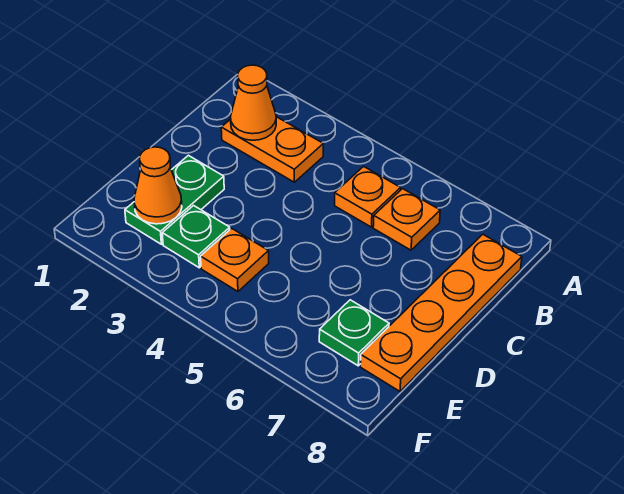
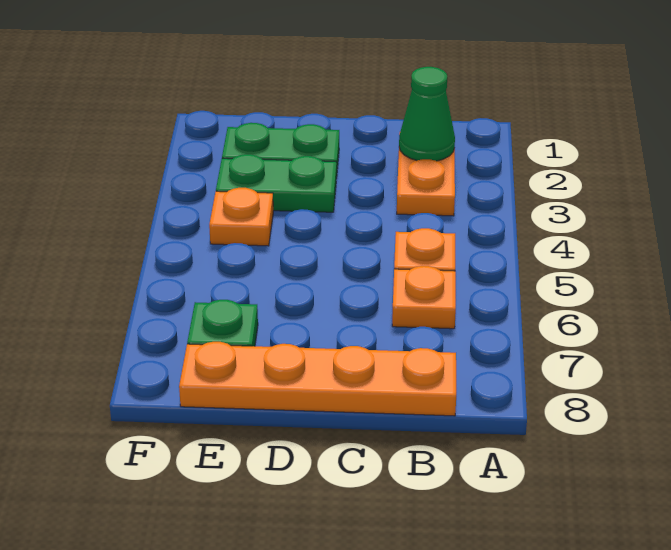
orange 1x1 cone [231,65,276,140] -> green 1x1 cone [399,67,455,161]
orange 1x1 cone [134,147,182,224] -> none
green 1x1 plate [162,206,230,268] -> green 1x2 plate [216,154,336,212]

